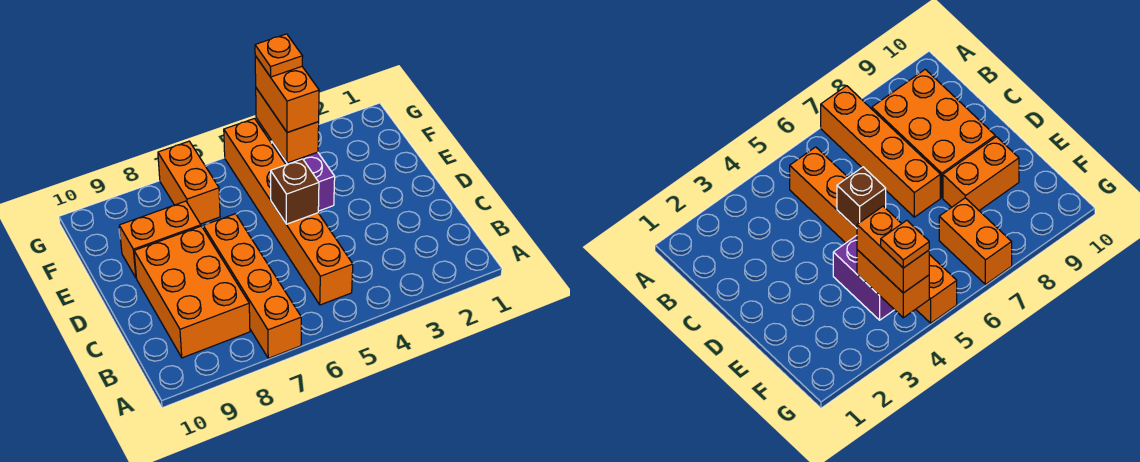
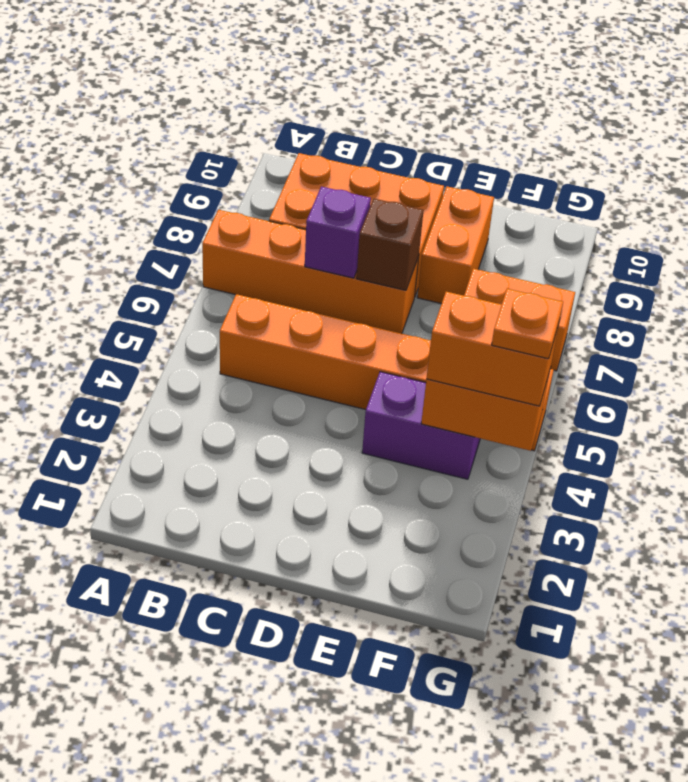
none -> purple 1x1 brick [305,187,371,278]
brown 1x1 brick [271,159,319,224] -> brown 1x1 brick moved to [356,199,424,290]

